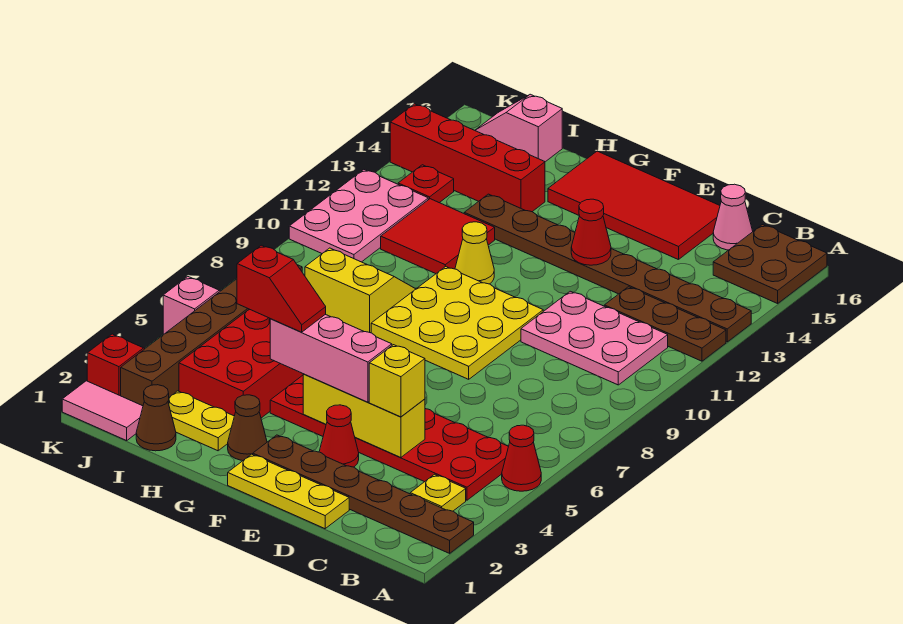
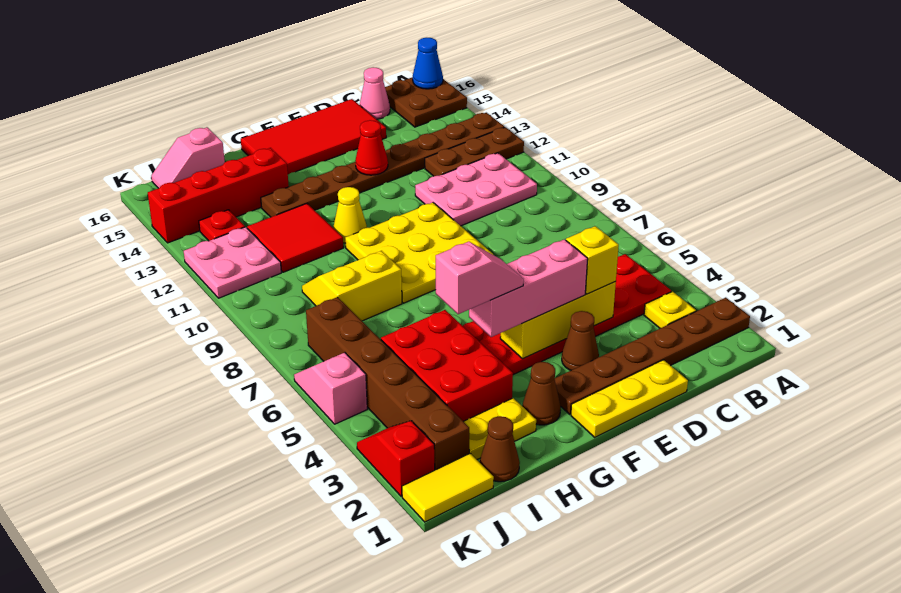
red 1x1 cone [502,425,541,491] -> none
none -> blue 1x1 cone [413,38,443,89]
red 1x1 cone [319,405,359,467] -> brown 1x1 cone [562,311,599,370]
red 1x2 slope [237,245,326,332] -> pink 1x2 slope [436,242,524,314]
pink 1x2 tile [62,381,143,441] -> yellow 1x2 tile [402,453,494,522]
pink 2x3 plate [289,170,428,262] -> pink 2x2 plate [184,227,281,298]

